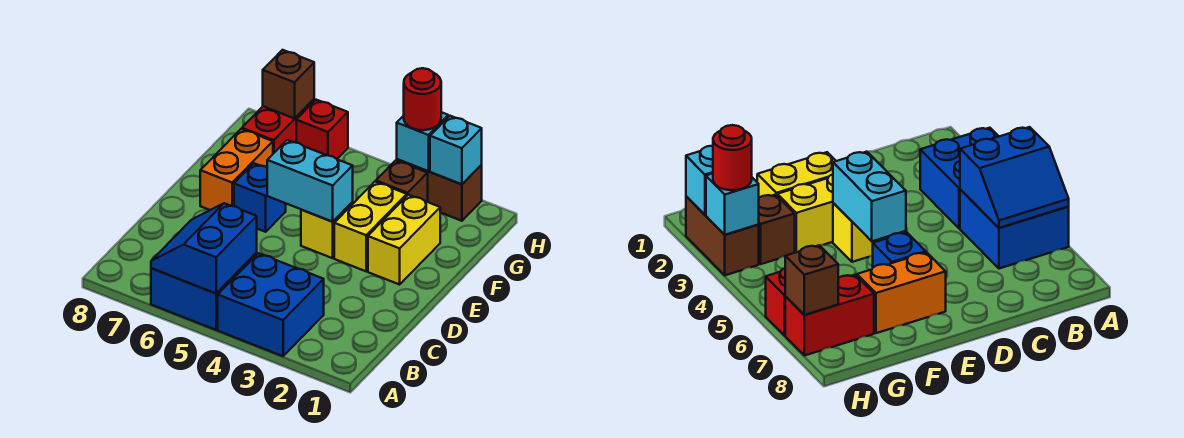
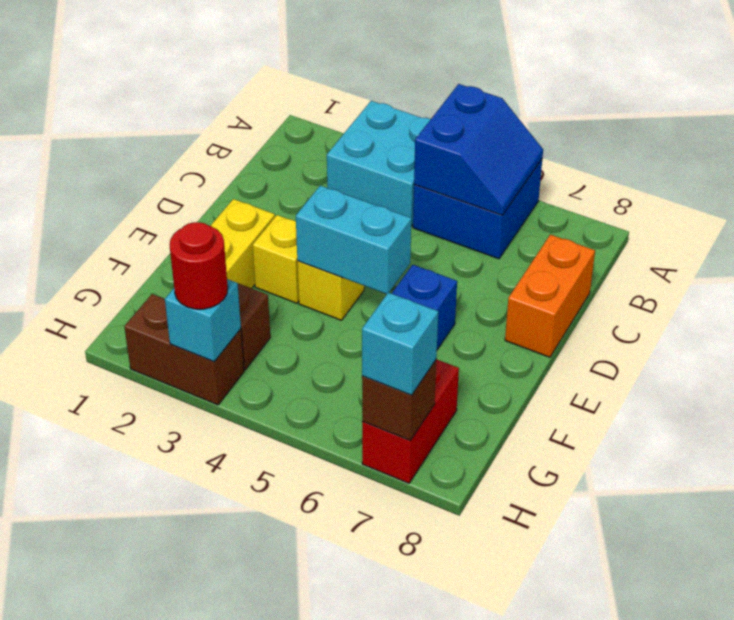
blue 2x2 brick [218,253,324,356] -> cyan 2x2 brick [327,101,431,226]
yellow 1x2 brick [334,182,407,271] -> yellow 1x1 brick [253,215,299,303]
orange 1x2 brick [200,129,273,210] -> orange 1x2 brick moved to [505,235,595,357]
cyan 1x1 brick [430,116,482,184] -> cyan 1x1 brick moved to [362,293,438,395]
red 1x1 brick [296,100,348,159] -> none

